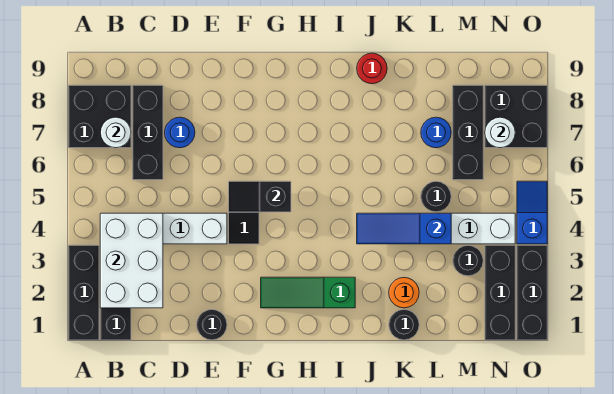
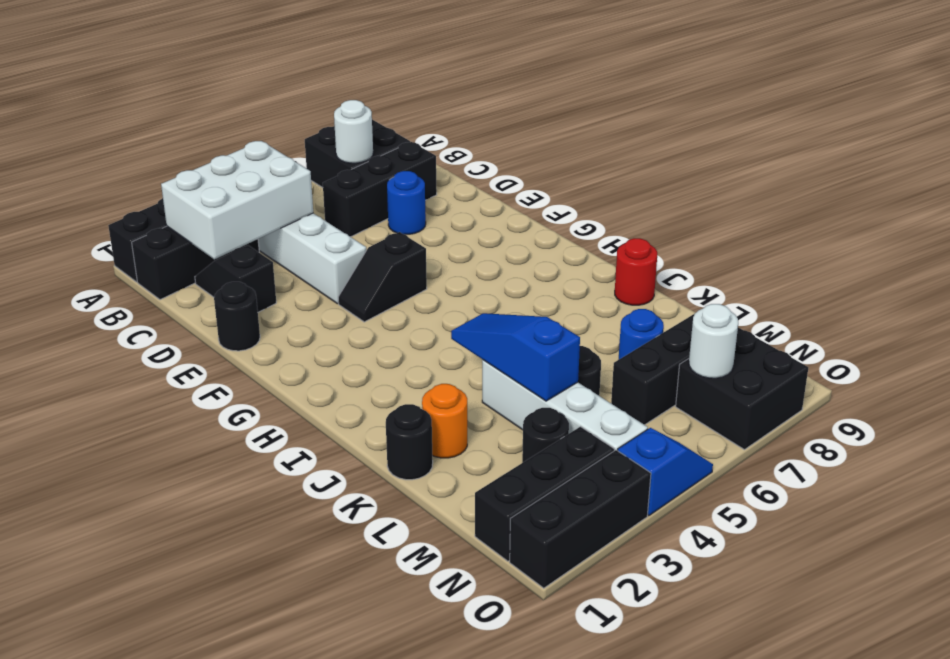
black 1x2 slope [229,181,291,212] -> black 1x2 slope moved to [195,245,276,312]
green 1x3 slope [261,277,355,308] -> none

